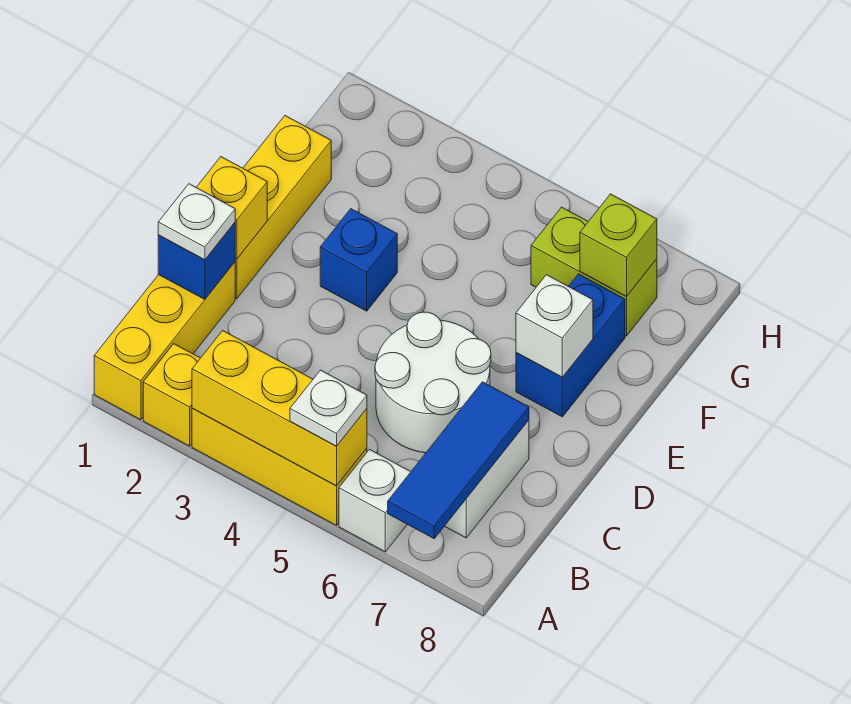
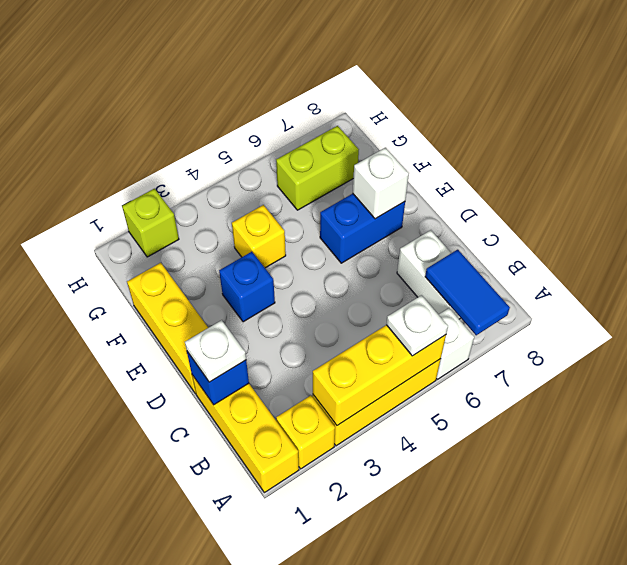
blue 1x3 tile [388,382,529,538] -> blue 1x2 tile [425,250,510,335]
white 2x2 round brick [375,312,491,453] -> none
yellow 1x1 brick [196,157,267,259] -> yellow 1x1 brick moved to [232,205,286,268]
blue 1x2 brick [516,274,625,417] -> blue 1x2 brick turned to [320,194,405,263]
lime 1x1 brick [580,194,657,296] -> lime 1x1 brick moved to [122,189,179,257]

